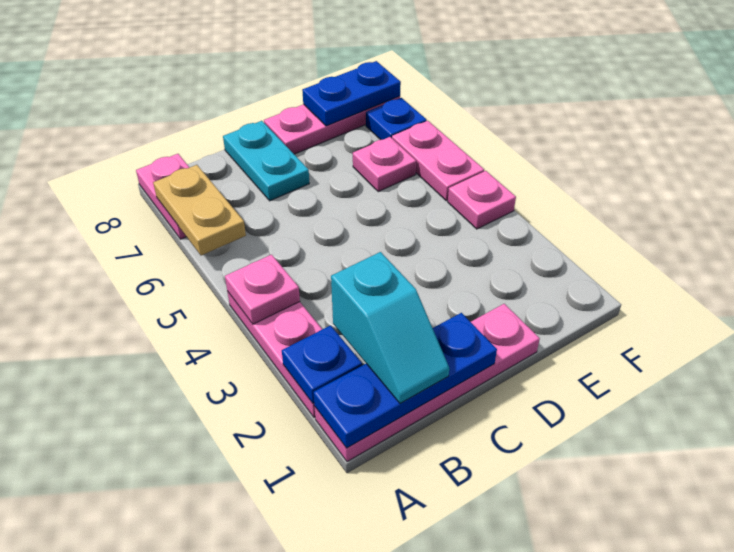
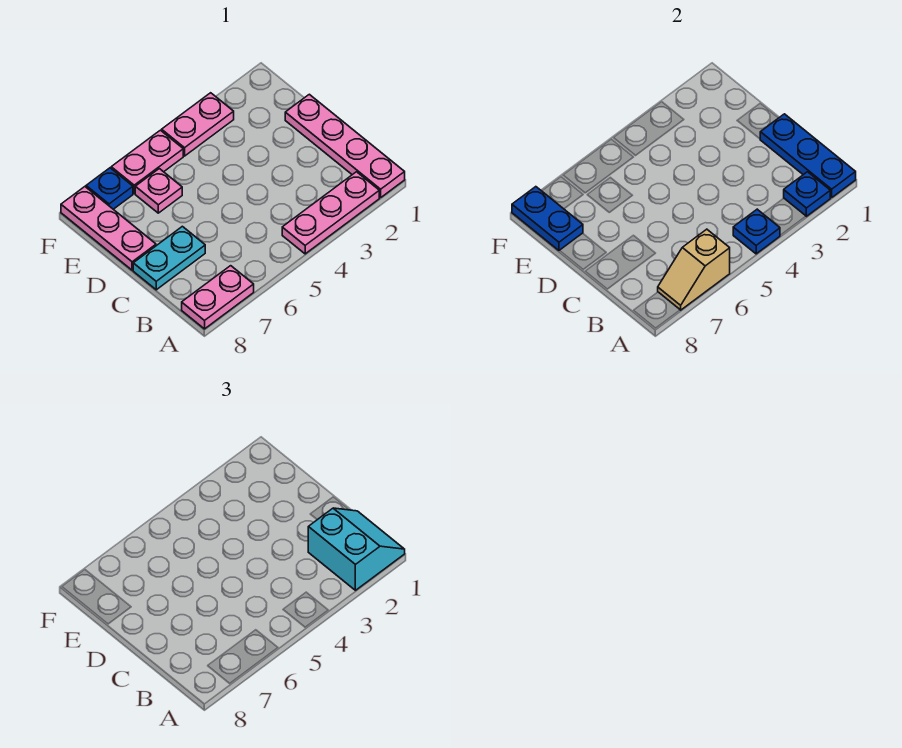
pink 1x1 plate [225,255,300,324] -> blue 1x1 plate [733,209,780,254]
tan 1x2 plate [153,165,246,255] -> tan 1x2 slope [658,229,730,310]
cyan 1x2 slope [331,252,449,404] -> cyan 2x2 slope [308,508,405,590]
pink 1x1 plate [448,171,516,229] -> pink 1x2 plate [162,93,234,156]

